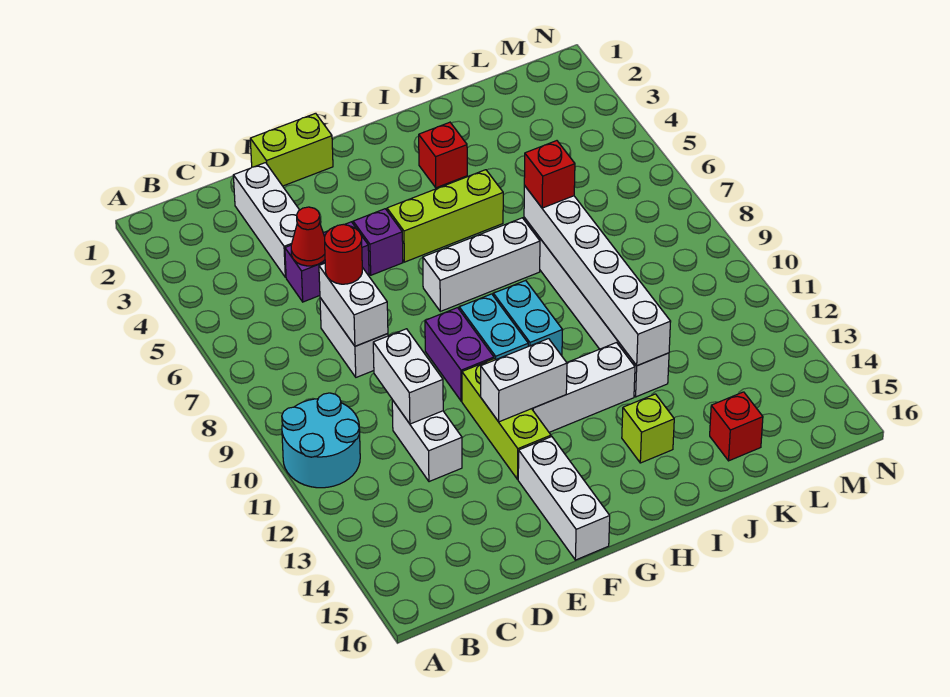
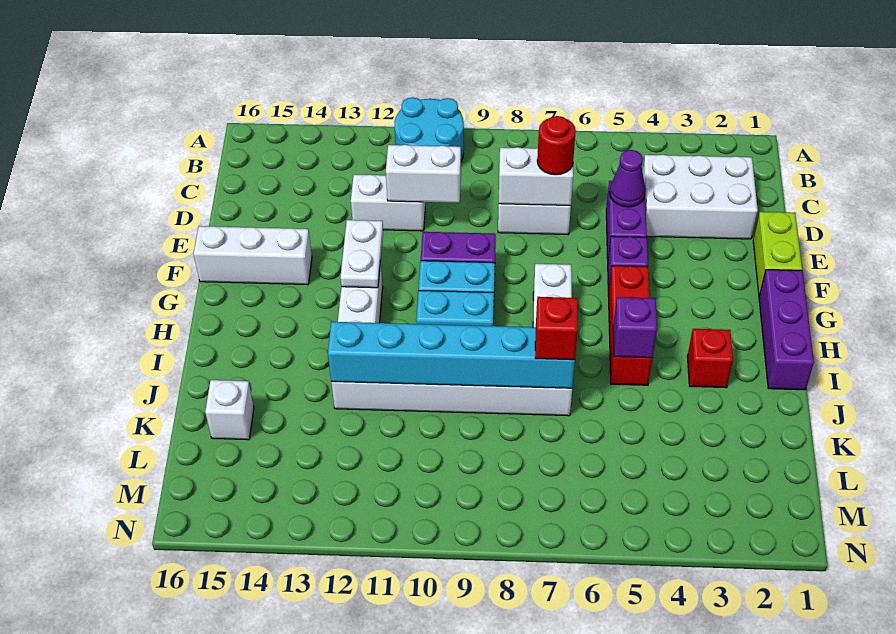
white 1x3 brick [233,163,299,277] -> white 2x3 brick [643,155,758,239]
red 1x1 cone [291,207,325,266] -> purple 1x1 cone [610,150,646,207]
lime 1x3 brick [462,358,551,479] -> none
white 1x2 brick [481,339,567,422] -> white 1x2 plate [340,220,383,288]
none -> purple 1x3 brick [759,270,814,390]
lime 1x3 brick [387,170,503,262] -> red 1x3 brick [608,266,652,385]
none -> purple 1x1 brick [613,297,657,358]
lime 1x1 brick [622,394,674,463] -> none
white 1x6 brick [524,186,671,366] -> cyan 1x6 brick [328,322,575,388]
red 1x1 brick [710,392,763,461] -> white 1x1 brick [205,380,254,440]

